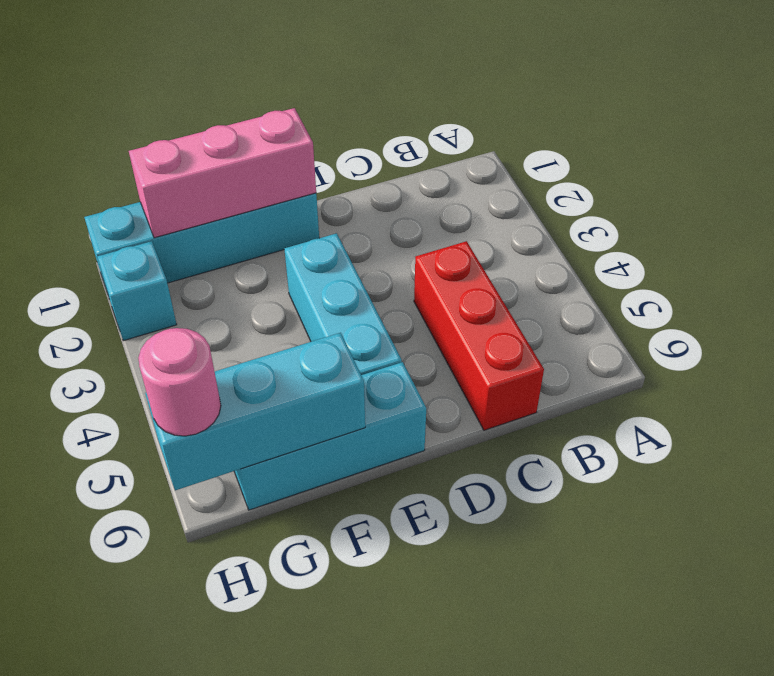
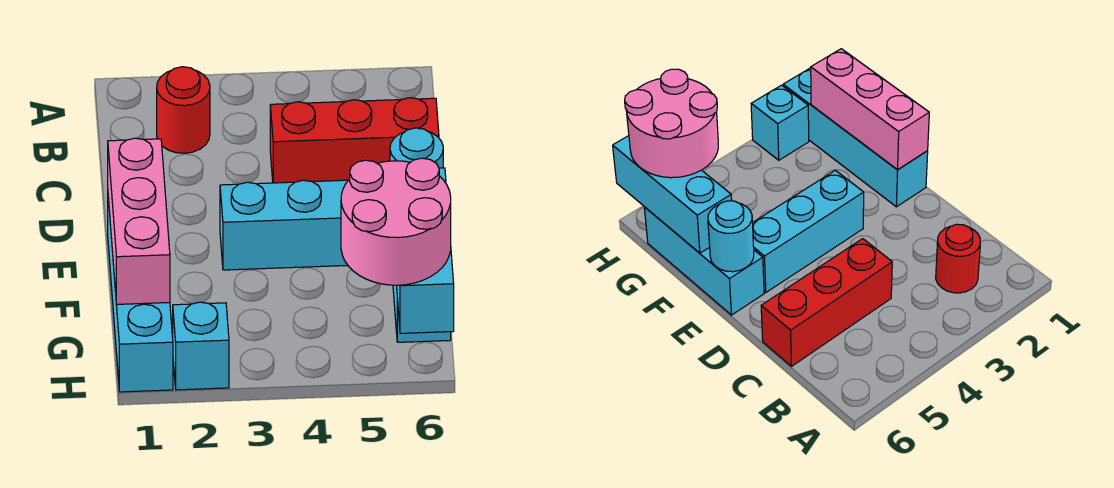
none -> red 1x1 round brick [157,67,210,153]
none -> cyan 1x1 round brick [390,128,443,168]
pink 1x1 round brick [138,328,221,436] -> pink 2x2 round brick [341,158,451,285]

